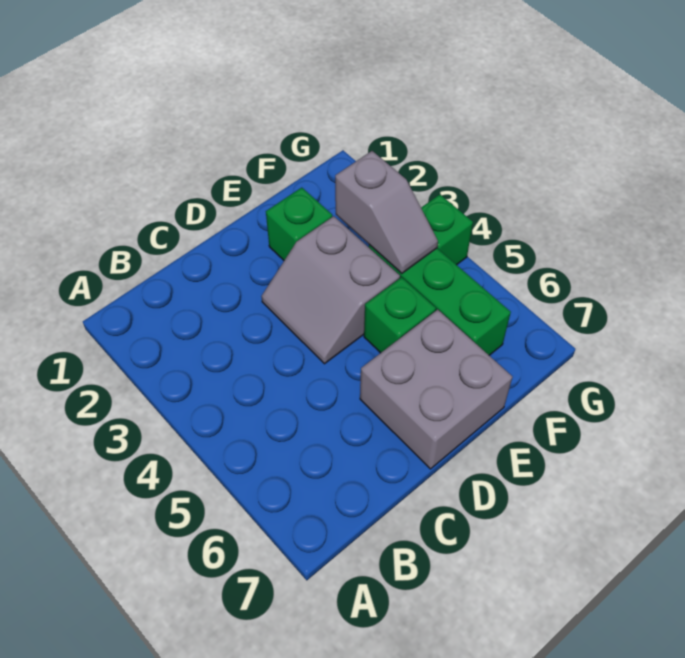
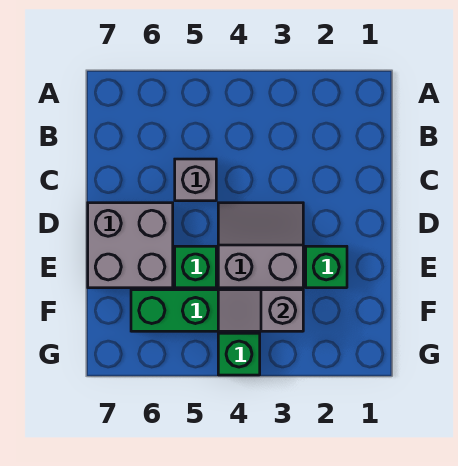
none -> grey 1x1 brick [175,159,216,201]

